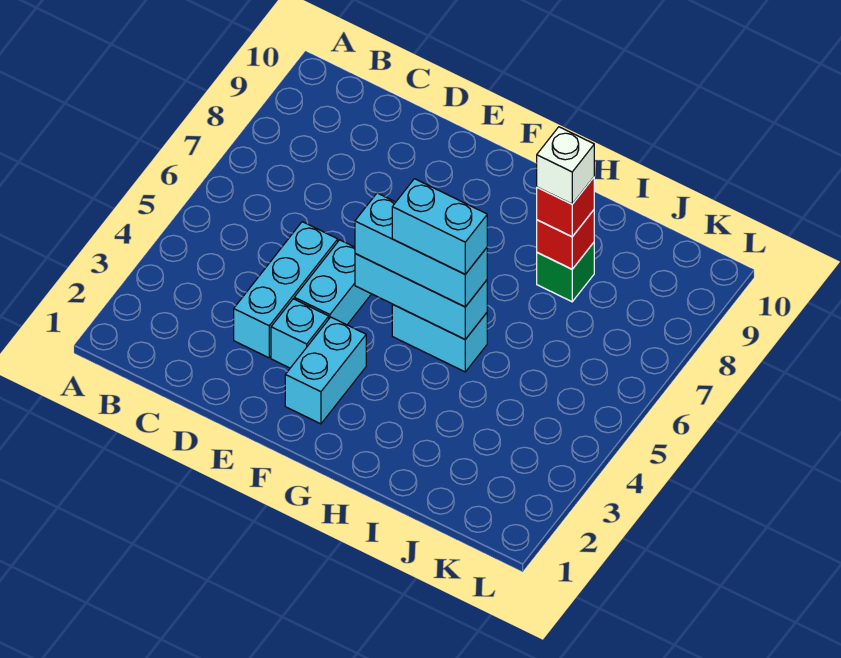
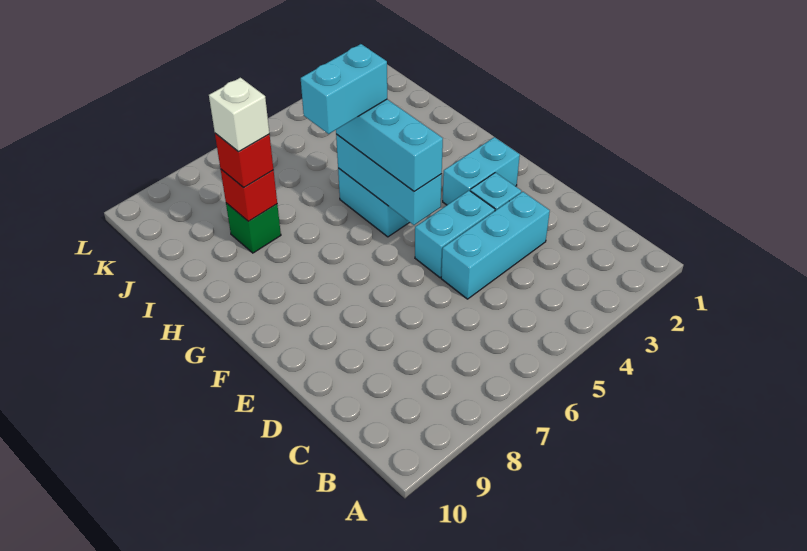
cyan 1x2 brick [392,179,487,274] -> cyan 1x2 brick turned to [301,44,387,134]

